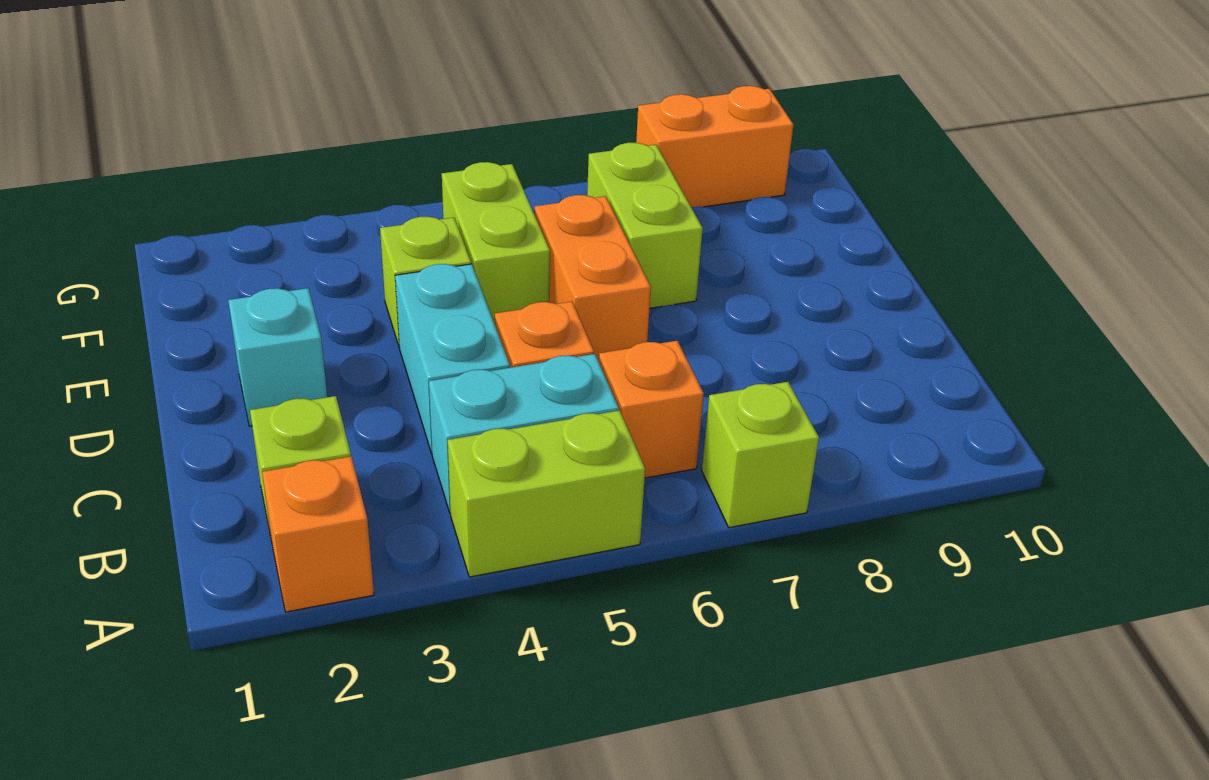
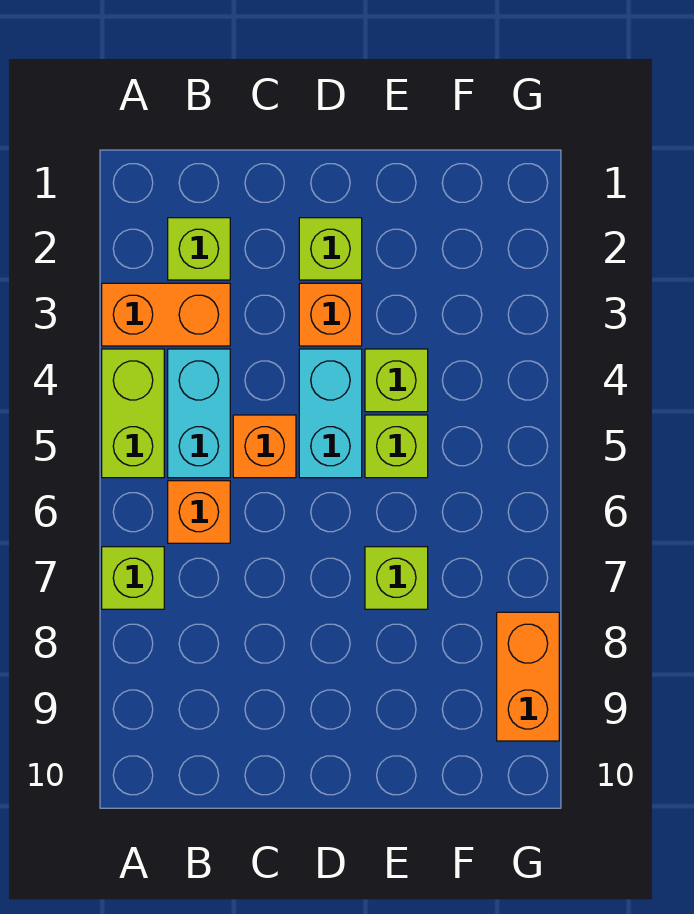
orange 1x1 brick [262,456,374,612] -> orange 1x1 brick moved to [299,283,362,346]
cyan 1x2 brick [395,264,510,453] -> cyan 1x2 brick turned to [299,349,362,478]
cyan 1x1 brick [228,288,327,426] -> lime 1x1 brick [299,218,362,280]
orange 1x2 brick [535,195,651,361] -> orange 1x2 brick moved to [102,283,230,346]
lime 1x2 brick [442,162,550,324] -> lime 1x1 brick [365,415,428,478]
lime 1x2 brick [587,143,703,308] -> lime 1x1 brick [365,547,428,609]

